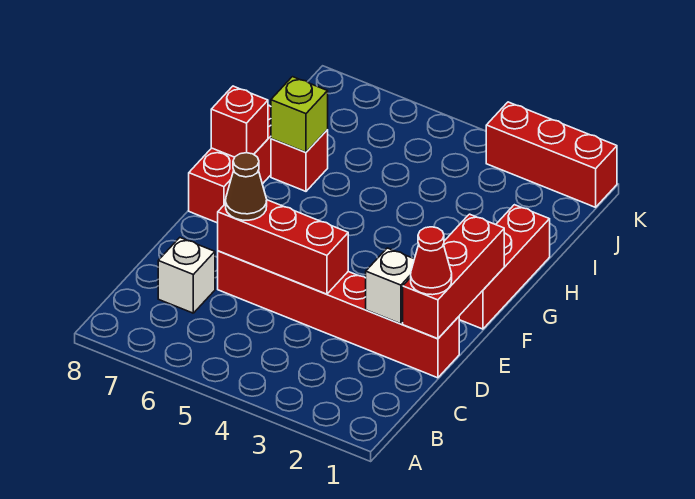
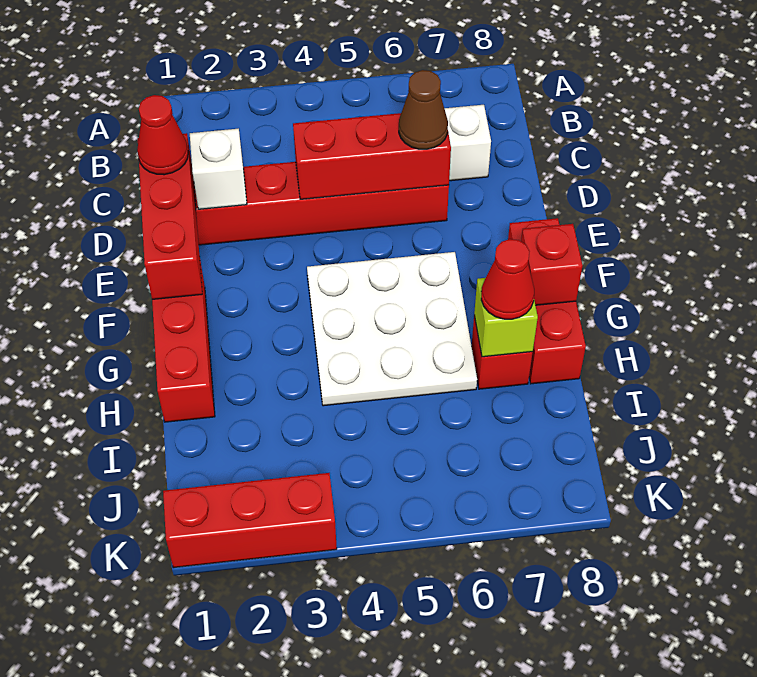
none -> white 3x3 plate [307,252,477,406]
none -> red 1x1 cone [481,239,534,319]

